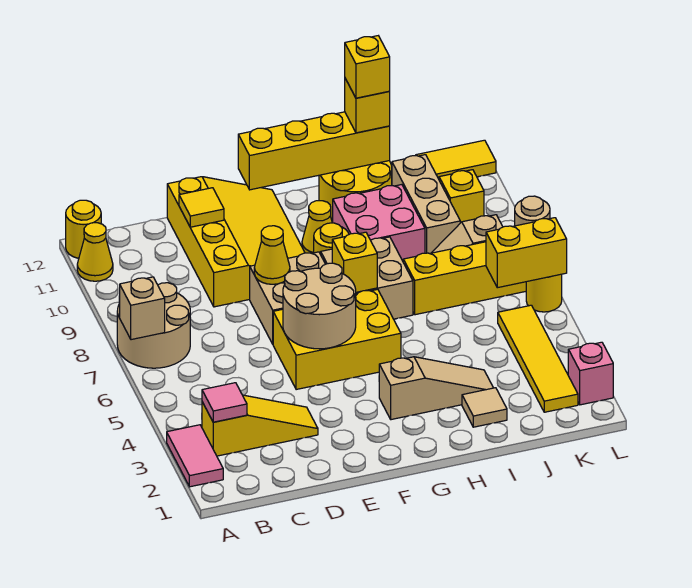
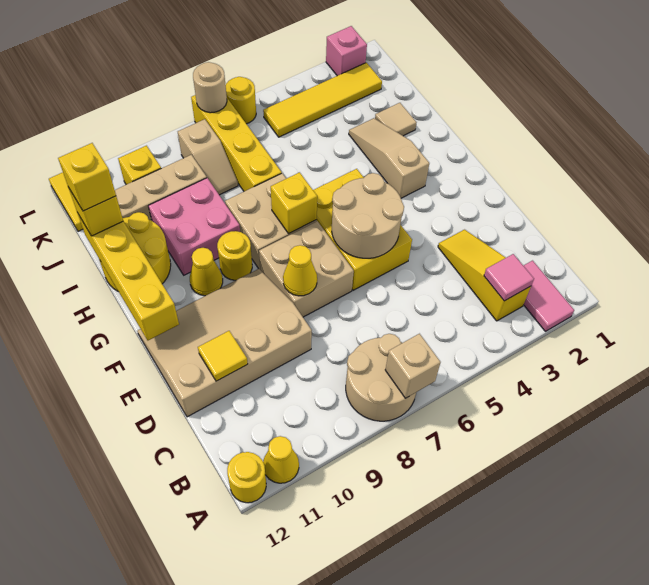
pink 1x2 tile [167,425,223,487] -> pink 1x2 tile turned to [523,261,574,331]
yellow 3x4 slope [167,177,305,307] -> tan 3x4 slope [138,269,312,417]
yellow 1x2 brick [486,218,567,288] -> none

